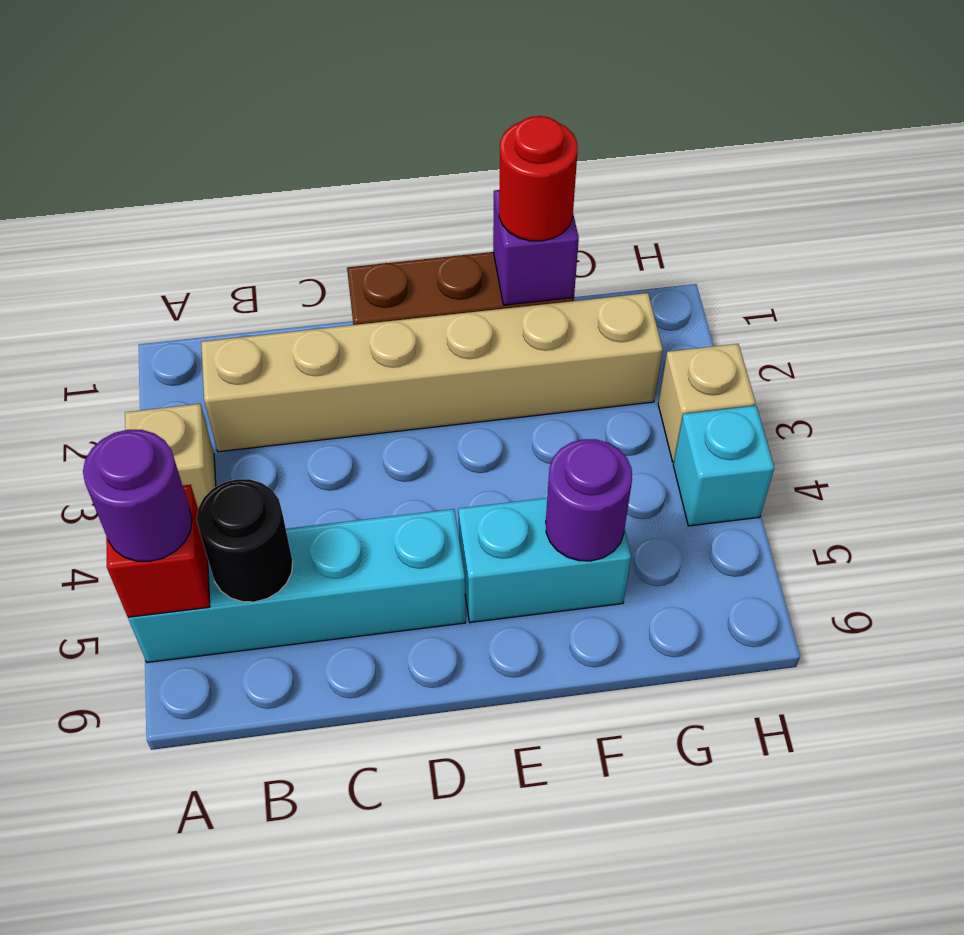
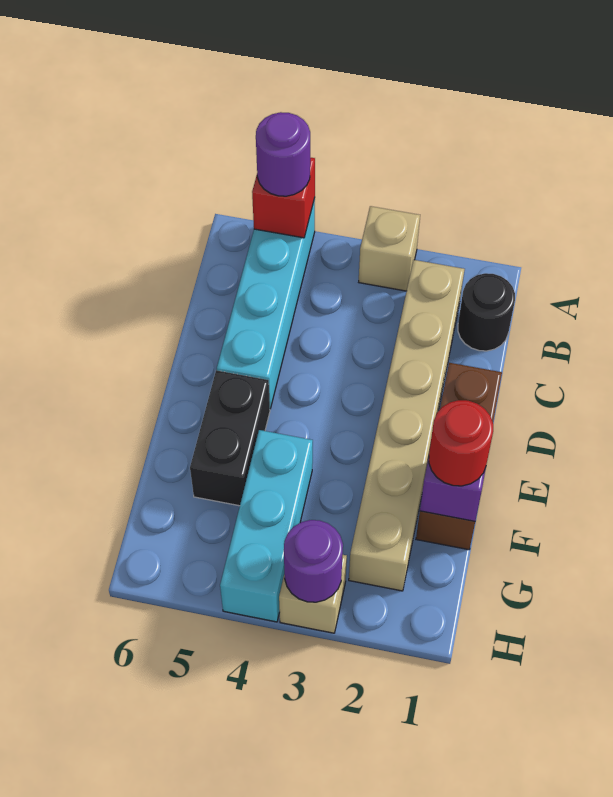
black 1x1 round brick [197,479,293,602] -> black 1x1 round brick moved to [458,273,515,351]
cyan 1x2 brick [458,498,631,622] -> black 1x2 brick [190,370,270,506]
purple 1x1 round brick [546,439,632,561] -> purple 1x1 round brick moved to [284,520,343,602]
cyan 1x1 brick [673,406,774,526] -> cyan 1x3 brick [220,430,313,622]

